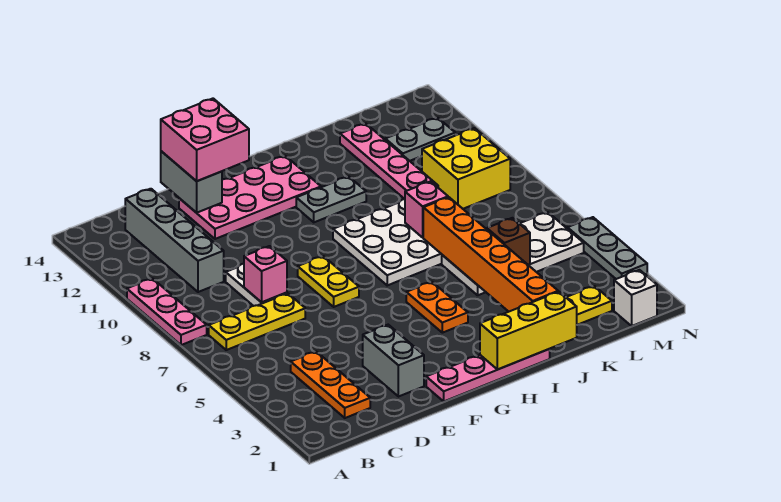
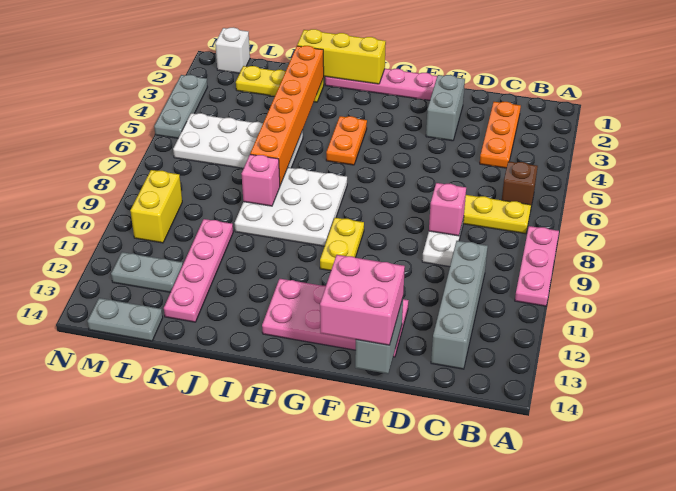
yellow 1x2 plate [298,256,359,307] -> yellow 1x2 plate moved to [320,218,364,271]
grey 1x2 plate [296,176,366,222] -> grey 1x2 plate moved to [87,298,163,341]
brown 1x1 brick [487,218,530,265] -> brown 1x1 brick moved to [502,161,538,206]
yellow 2x2 brick [422,128,510,209] -> yellow 1x2 brick [130,170,182,243]

